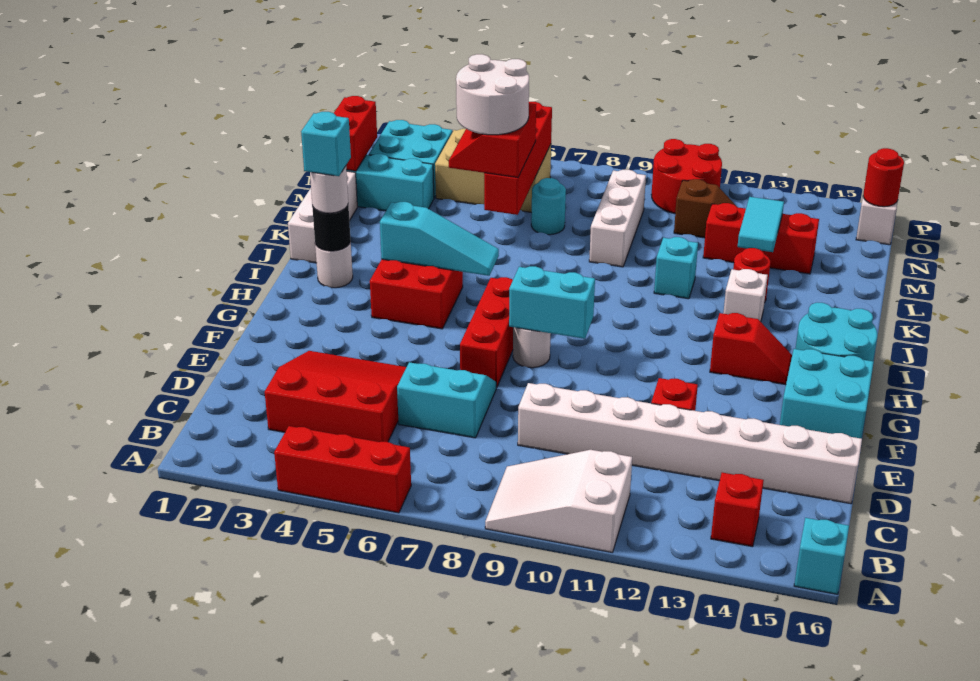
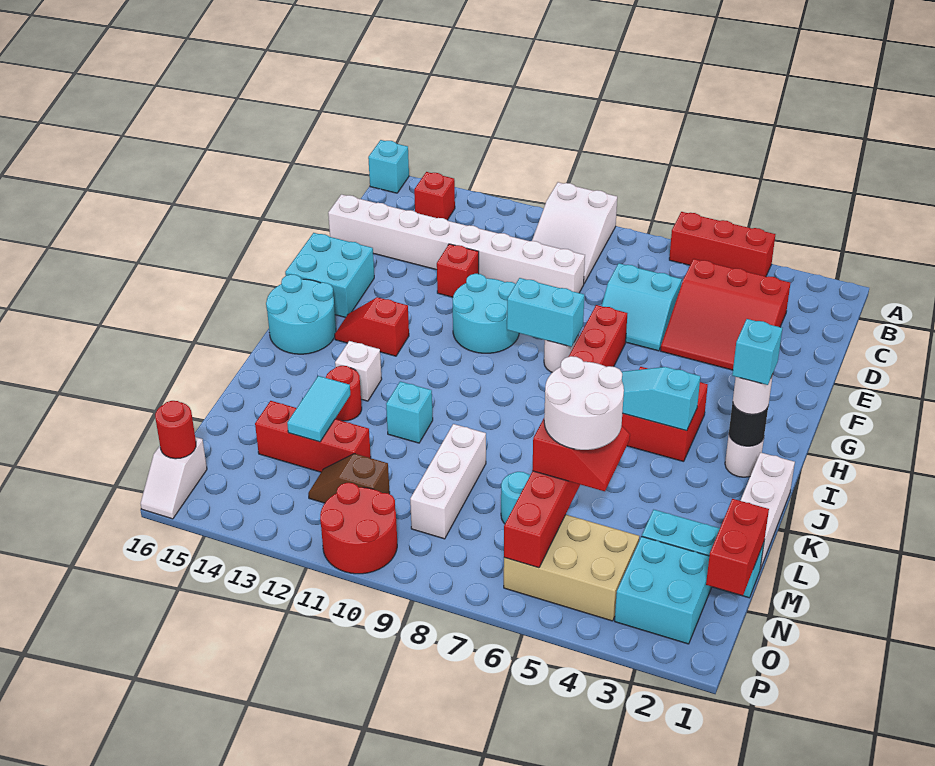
white 2x3 slope [485,450,632,552] -> white 2x3 slope turned to [532,182,617,283]
none -> cyan 2x2 round brick [453,274,519,353]

